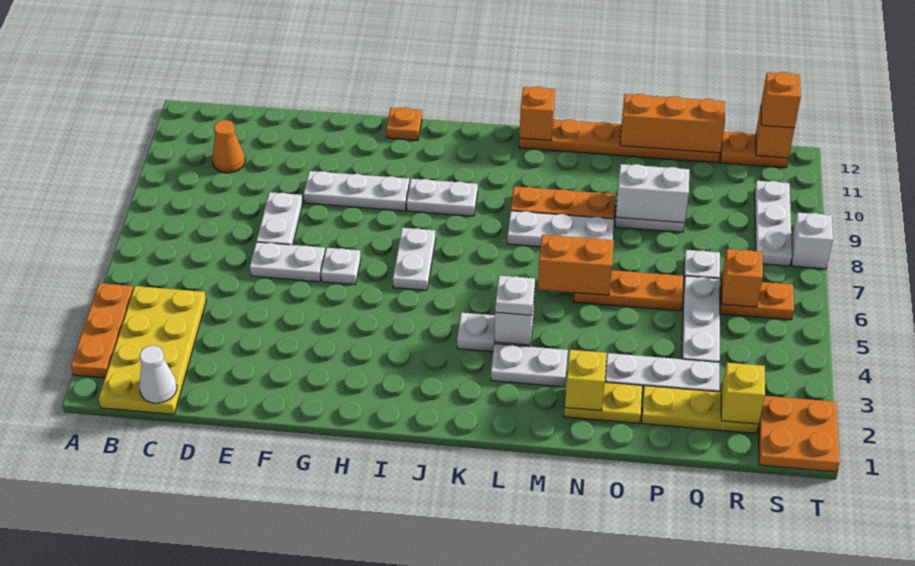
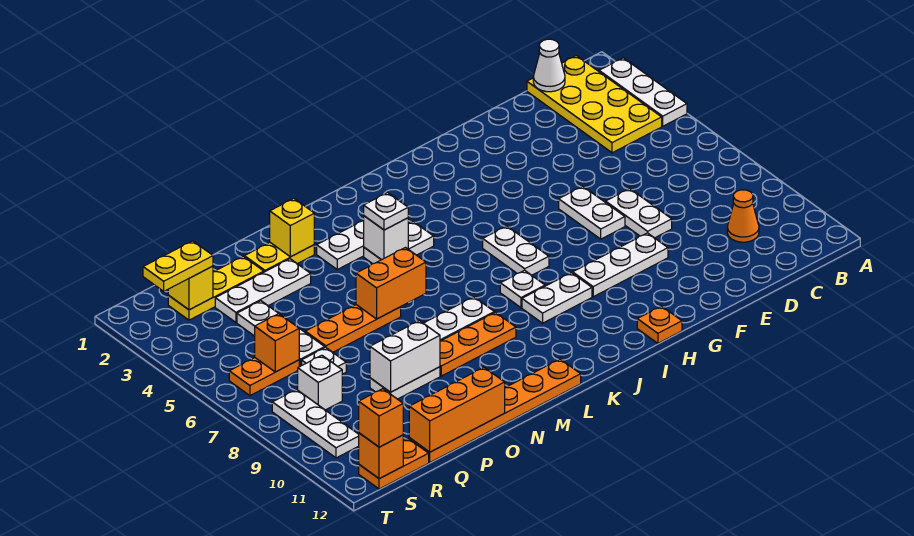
orange 1x3 plate [71,283,134,378] -> white 1x3 plate [599,58,687,126]
white 1x2 plate [250,242,325,282] -> white 1x2 plate turned to [559,186,625,239]
white 1x1 plate [321,248,361,285] -> white 1x1 plate moved to [500,270,545,308]
orange 1x1 brick [519,87,555,140] -> none
none -> yellow 1x2 plate [143,241,213,291]
orange 2x2 plate [758,396,840,472] -> none
white 1x1 brick [791,213,833,269] -> white 1x1 brick moved to [298,355,342,410]

